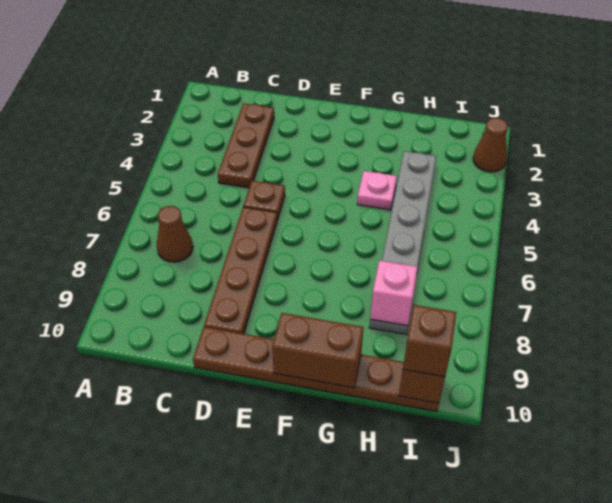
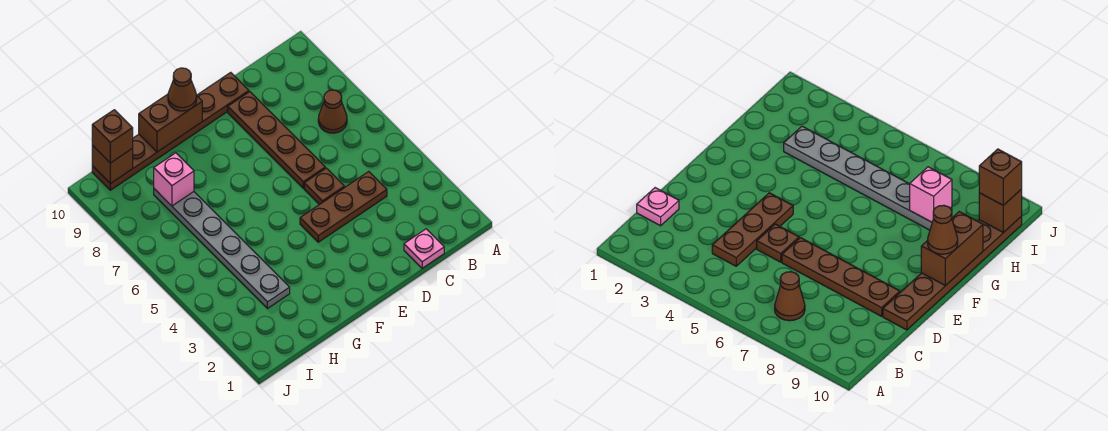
brown 1x3 plate [218,103,274,188] -> brown 1x3 plate turned to [300,172,387,242]
pink 1x1 plate [357,171,397,210] -> pink 1x1 plate moved to [404,229,444,268]
brown 1x1 cone [473,118,508,172] -> brown 1x1 cone moved to [168,68,197,111]

